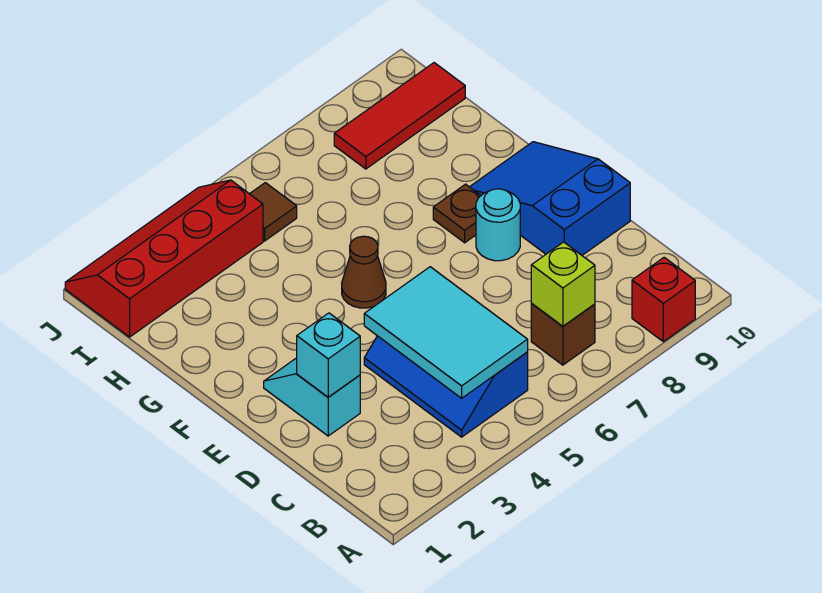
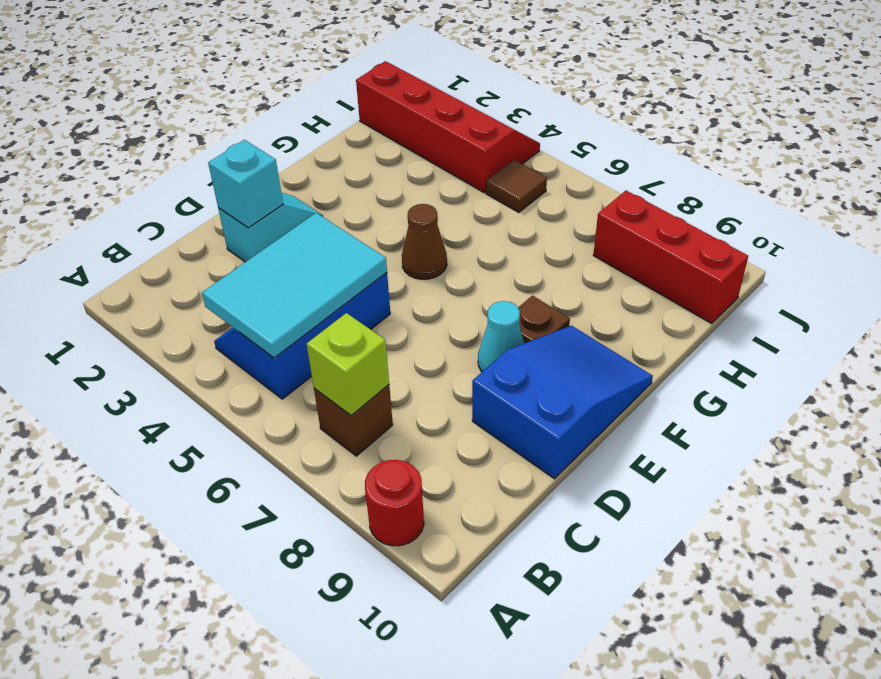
red 1x1 brick [632,258,695,342] -> red 1x1 round brick [365,460,424,546]
cyan 1x1 round brick [476,189,520,261] -> cyan 1x1 cone [478,301,524,372]
red 1x3 tile [334,63,465,169] -> red 1x3 brick [593,191,748,324]

